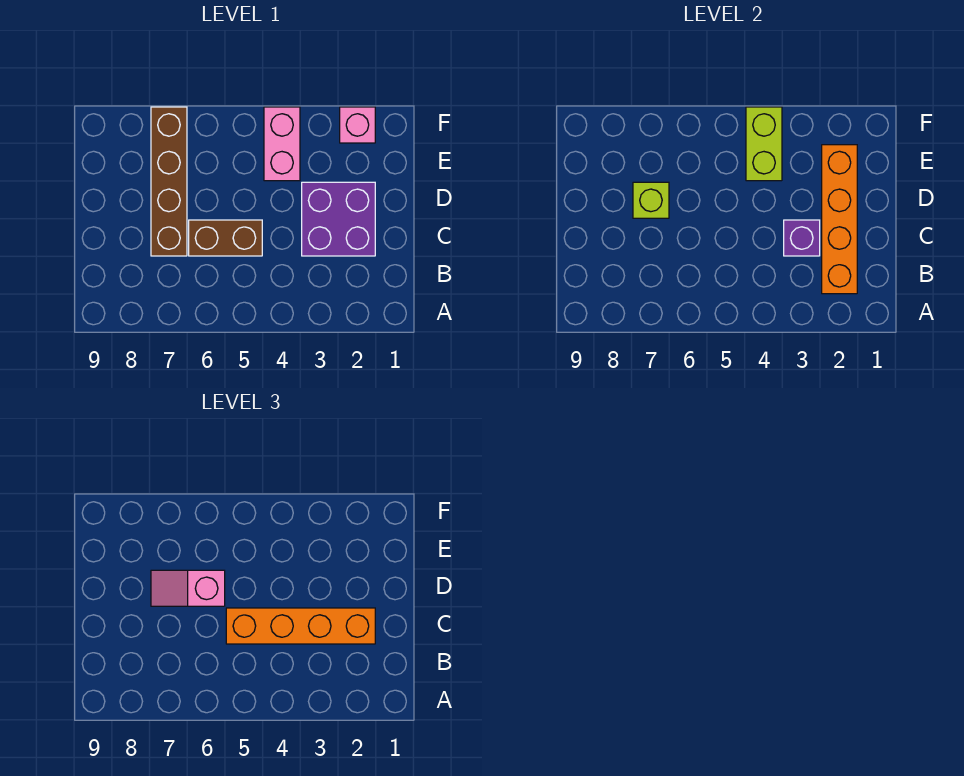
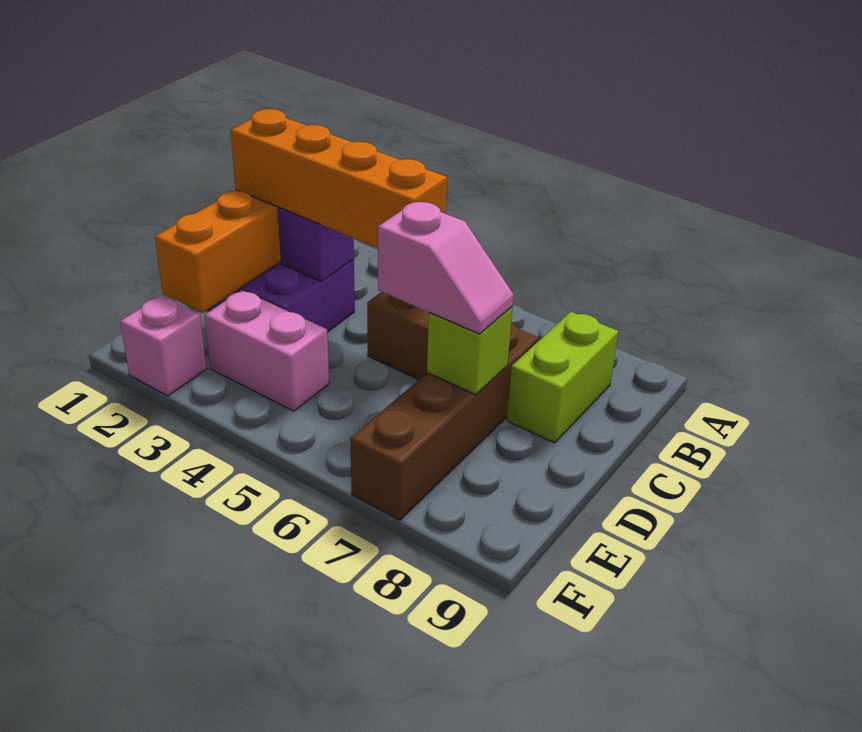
pink 1x2 brick [264,107,300,181] -> pink 1x2 brick turned to [204,290,329,411]
lime 1x2 brick [746,107,782,181] -> lime 1x2 brick moved to [507,312,619,443]

